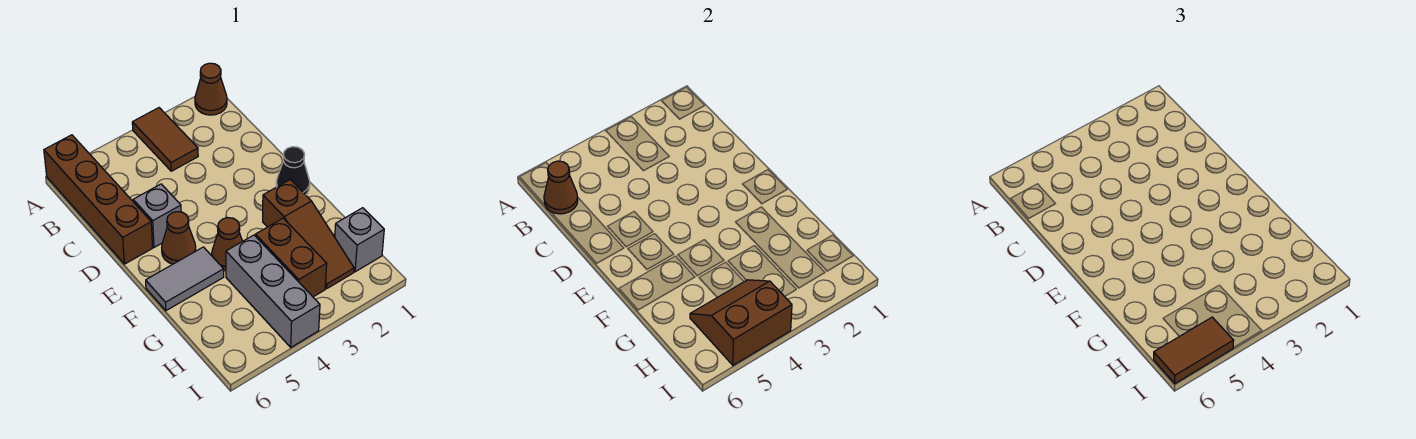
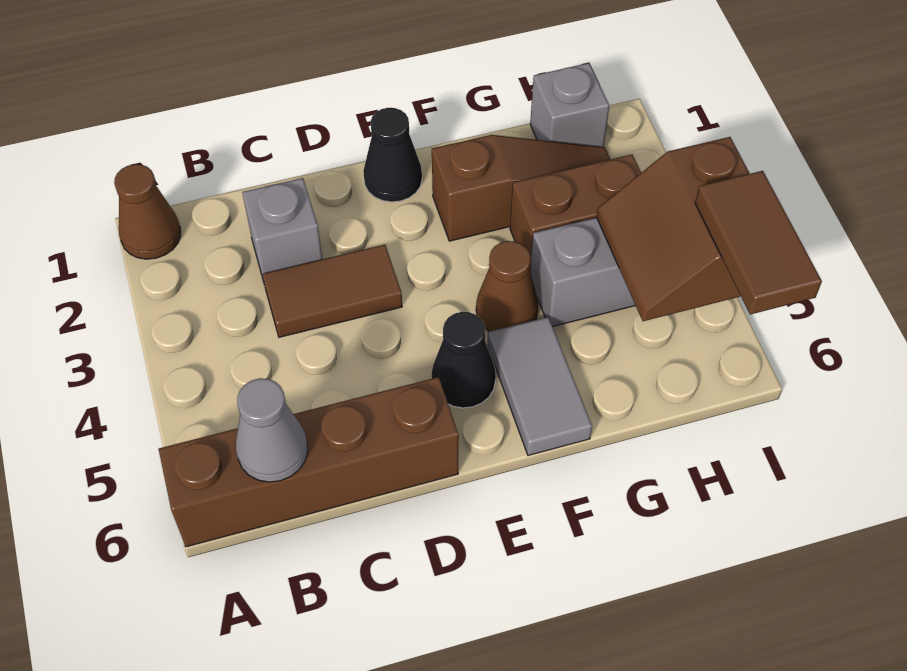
brown 1x2 tile [132,108,198,171] -> brown 1x2 tile moved to [262,245,402,337]
brown 1x1 cone [544,161,578,214] -> grey 1x1 cone [236,378,308,482]
grey 1x1 brick [133,184,181,247] -> grey 1x1 brick moved to [242,178,322,281]
brown 1x1 cone [162,212,196,264] -> black 1x1 cone [432,312,496,408]

